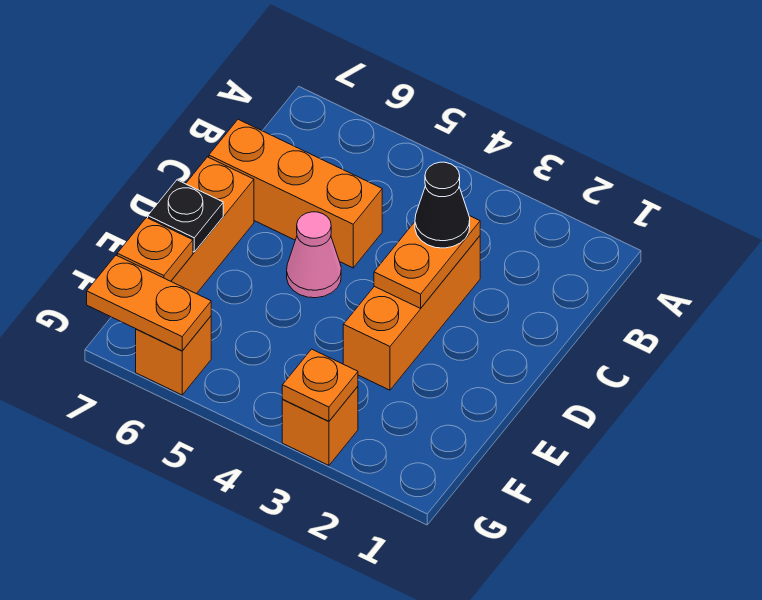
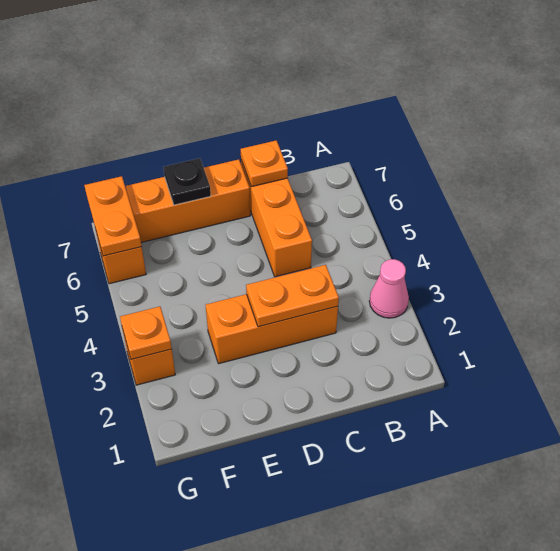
black 1x1 cone [415,162,470,248] -> none
pink 1x1 cone [287,212,341,298] -> pink 1x1 cone moved to [369,259,409,318]
orange 1x1 plate [117,218,193,281] -> orange 1x1 plate moved to [241,140,288,187]

